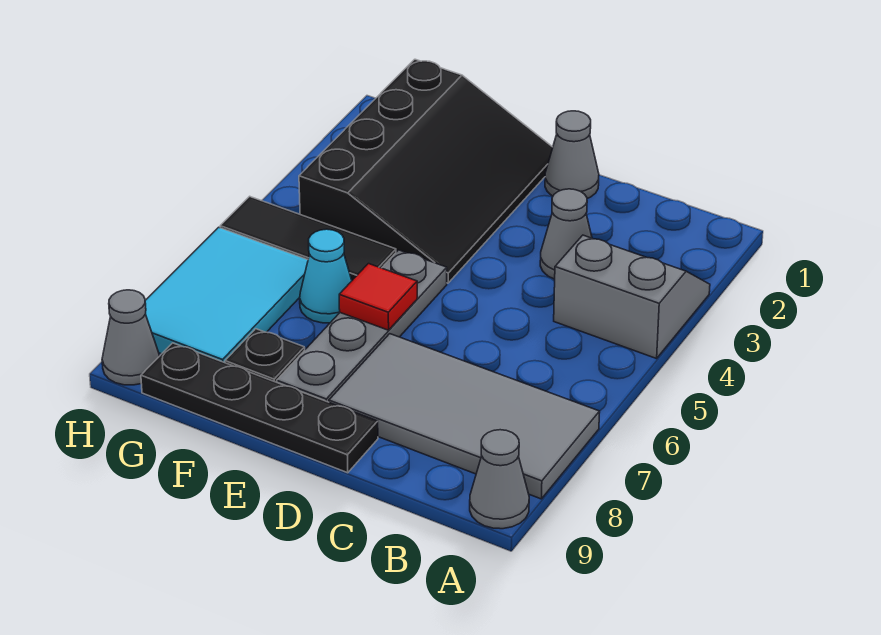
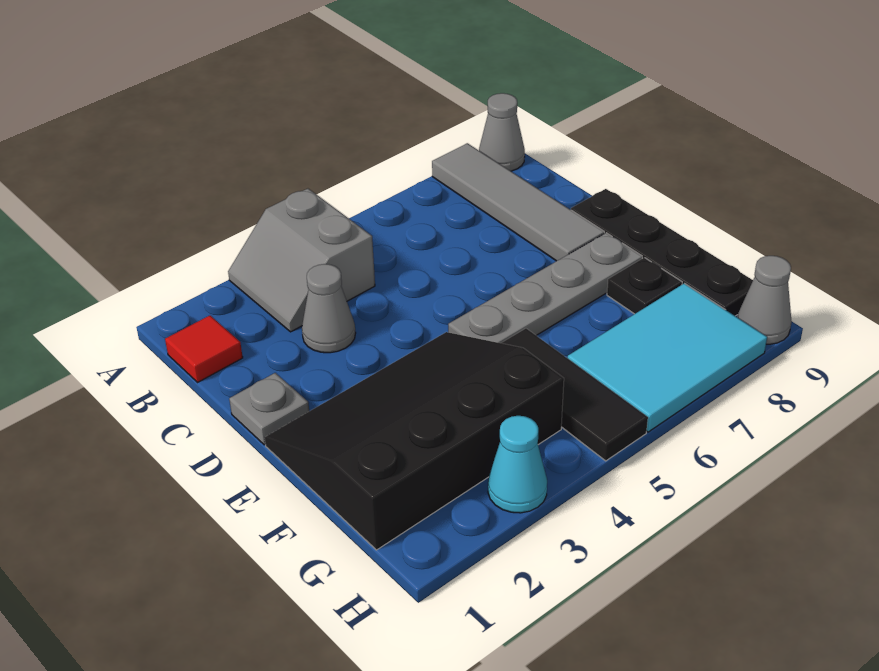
grey 2x4 tile [329,334,600,499] -> grey 1x4 tile [432,143,604,261]
grey 1x1 cone [545,111,599,198] -> grey 1x1 plate [229,373,309,445]
red 1x1 tile [339,264,417,330] -> red 1x1 tile moved to [165,316,243,382]
cyan 1x1 cone [300,229,352,323] -> cyan 1x1 cone moved to [488,416,547,513]

